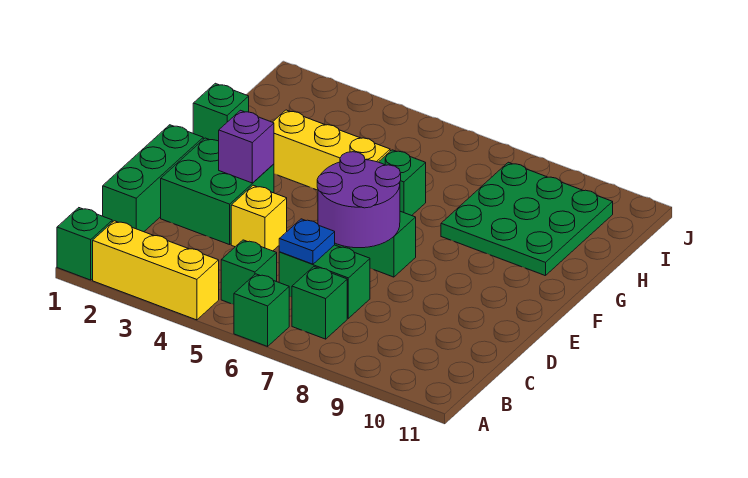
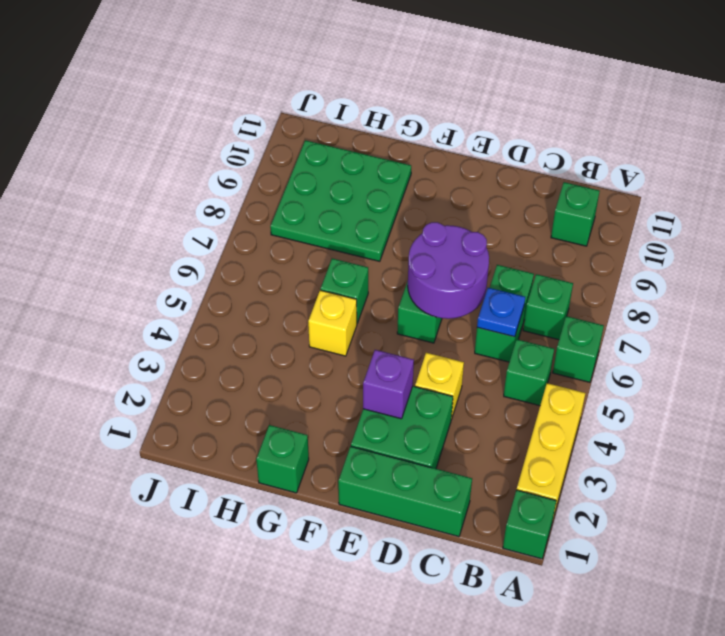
none -> green 1x1 brick [551,182,600,246]
yellow 1x3 brick [273,110,390,190] -> yellow 1x1 brick [308,290,357,356]

